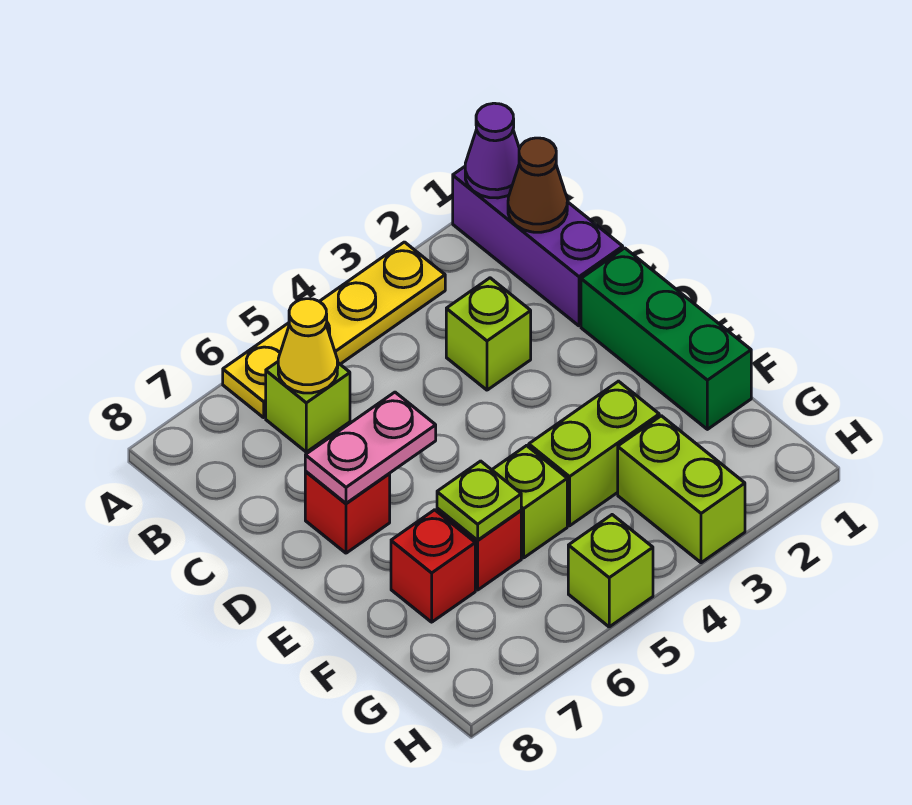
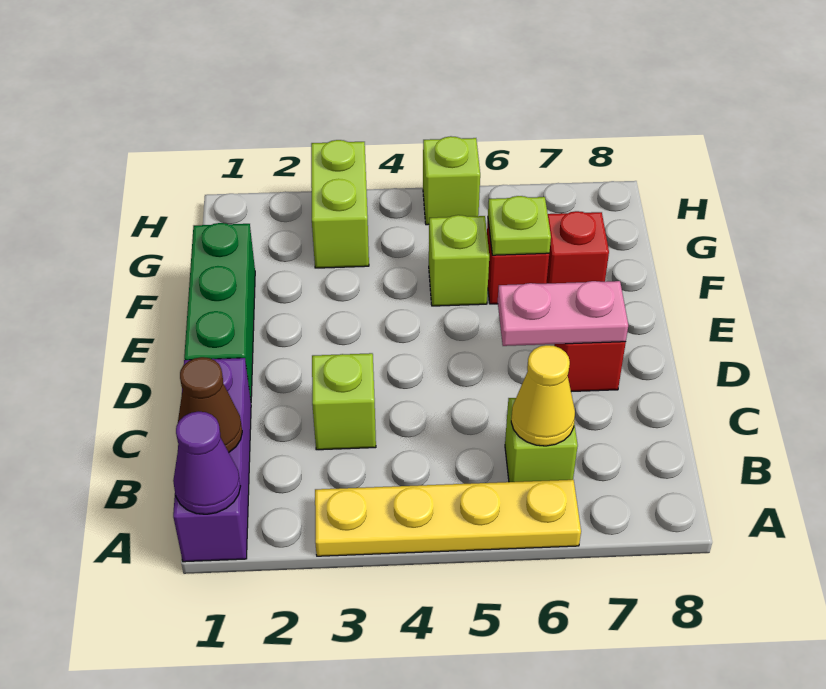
lime 1x2 brick [529,381,659,526] -> none

